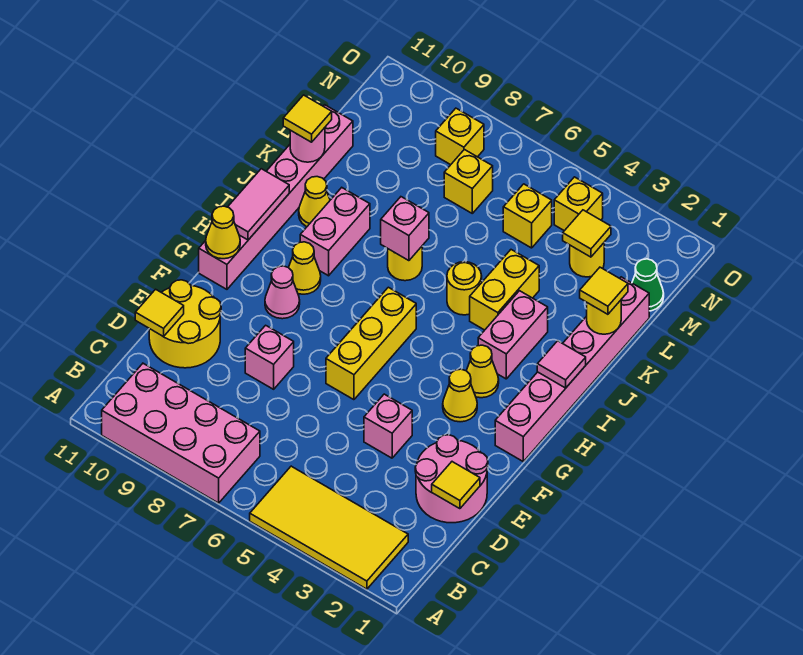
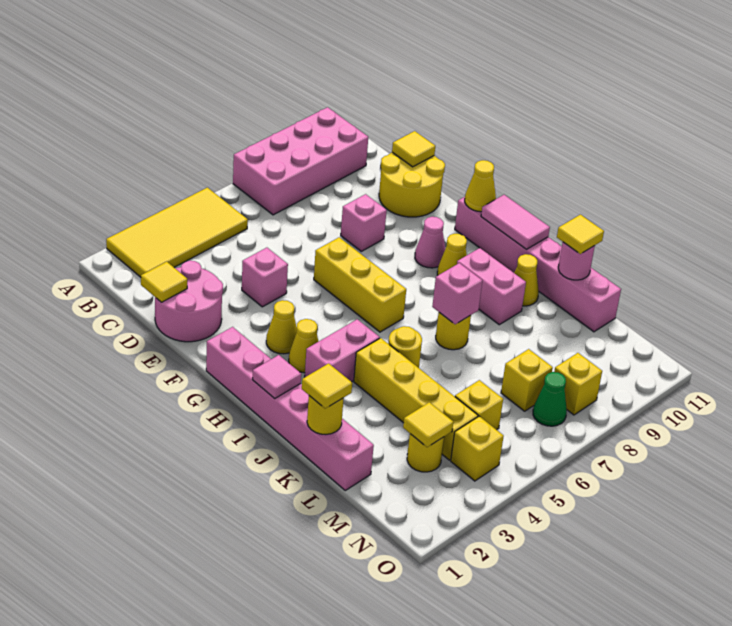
pink 1x2 brick [478,291,548,379] -> pink 1x2 brick turned to [305,319,380,382]
yellow 1x2 brick [470,250,539,330] -> yellow 1x4 brick [354,338,478,460]
green 1x1 cone [632,259,664,311] -> green 1x1 cone moved to [533,372,567,426]

